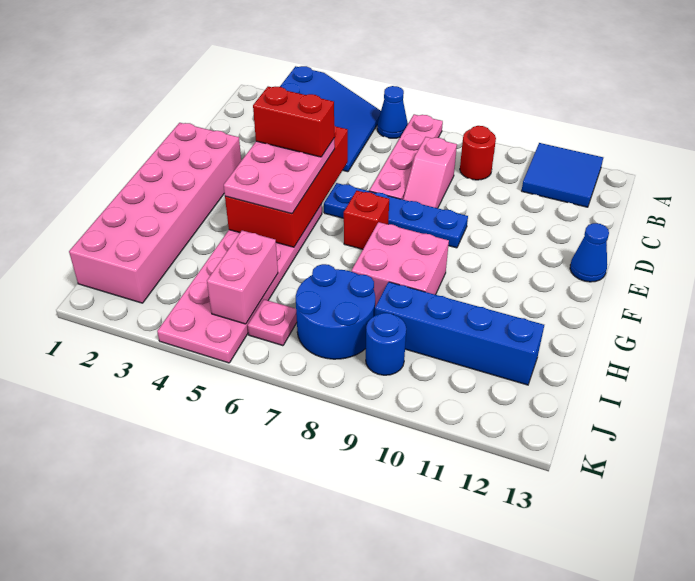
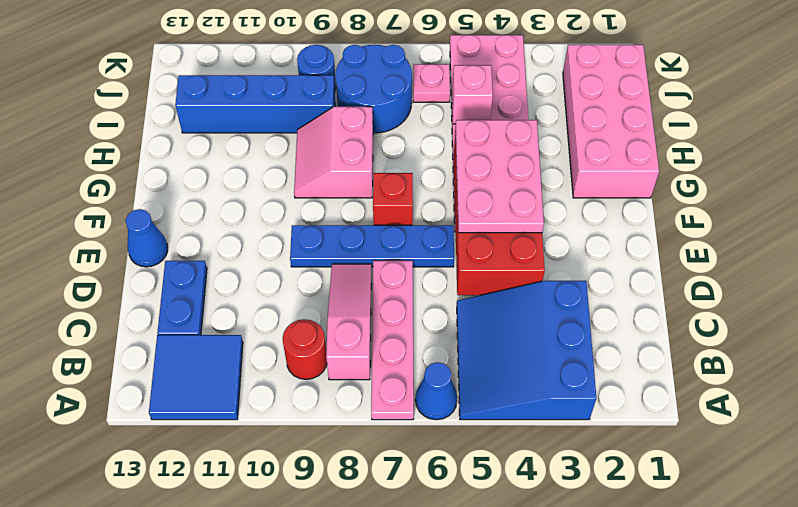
pink 1x2 slope [403,137,457,208] -> pink 1x3 slope [326,264,371,380]
none -> blue 1x2 plate [157,261,207,335]
pink 2x6 brick [69,123,241,303] -> pink 2x4 brick [563,45,659,198]
red 1x2 brick [253,87,334,157] -> none
pink 2x2 brick [352,222,449,307] -> pink 2x2 slope [294,107,373,198]
pink 1x2 brick [207,231,278,324] -> pink 1x1 brick [452,65,493,124]

